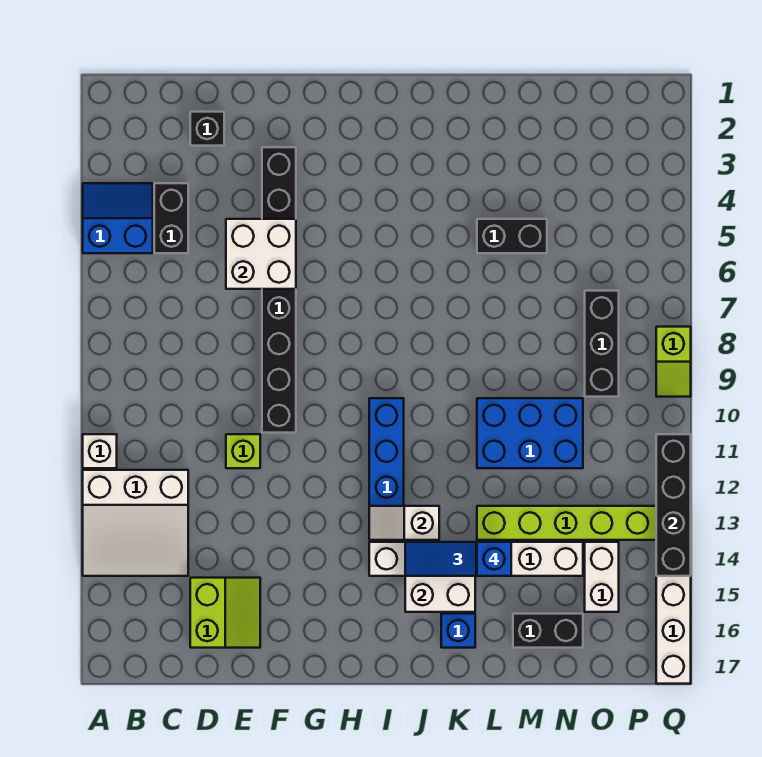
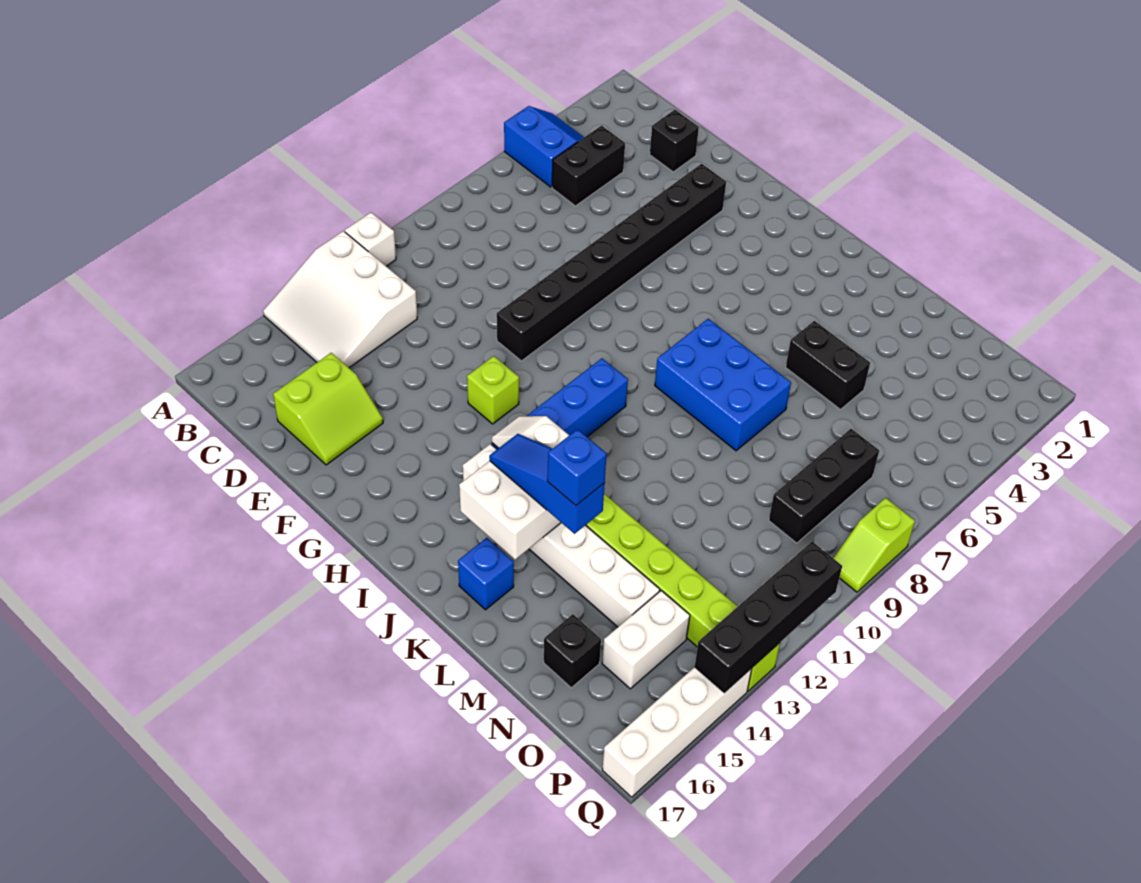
white 2x2 brick [226,219,296,289] -> none
lime 1x1 brick [226,434,260,468] -> lime 1x1 brick moved to [467,356,519,424]
blue 2x3 brick [477,398,583,468] -> blue 2x3 brick moved to [655,319,791,451]
black 1x2 brick [513,614,583,648] -> black 1x1 brick [544,614,601,688]

